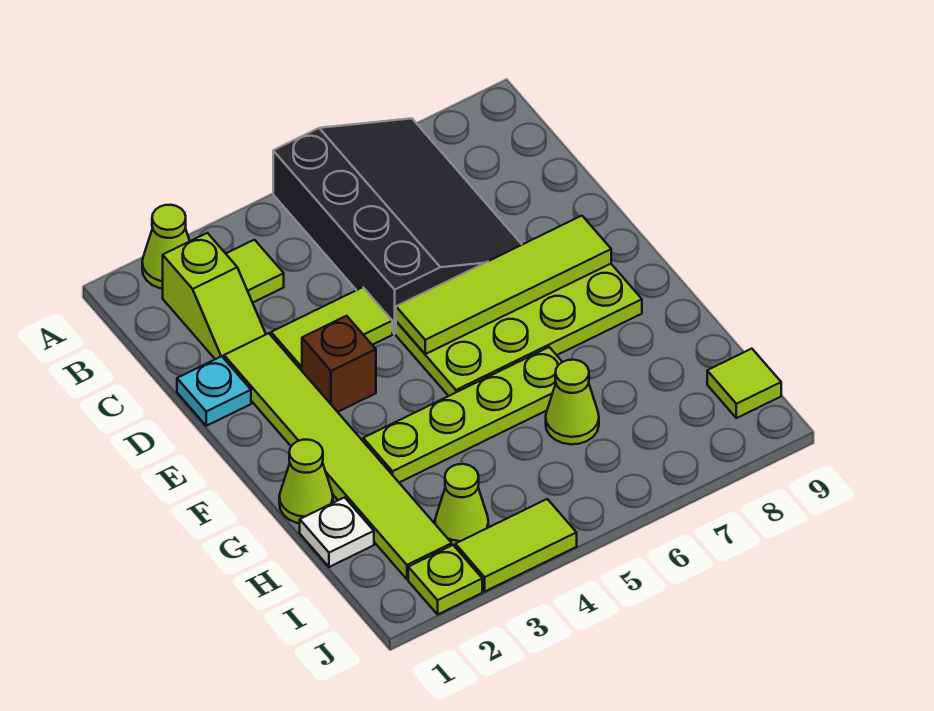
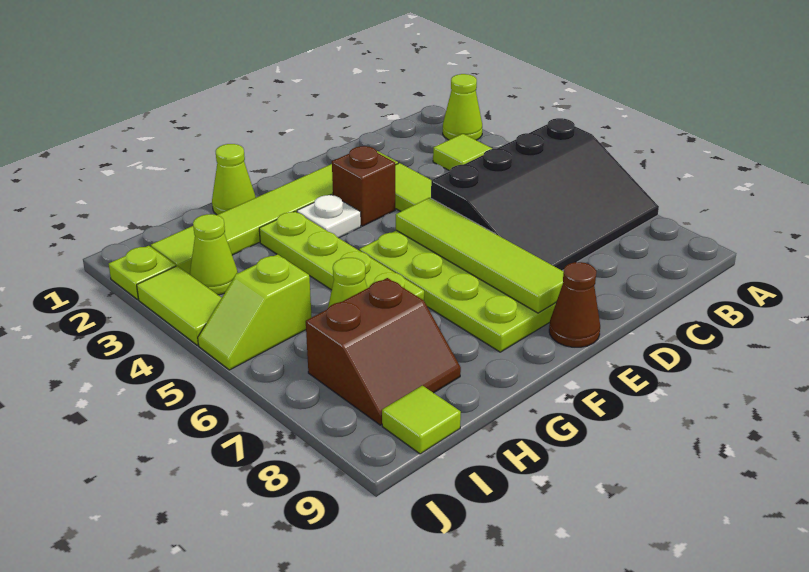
lime 1x2 slope [163,233,266,359] -> lime 1x2 slope moved to [198,254,312,370]
cyan 1x1 plate [177,356,251,426] -> none
none -> brown 1x1 cone [549,262,600,347]
white 1x1 plate [300,497,374,567] -> white 1x1 plate moved to [297,195,361,238]
none -> brown 2x2 slope [306,278,461,425]

